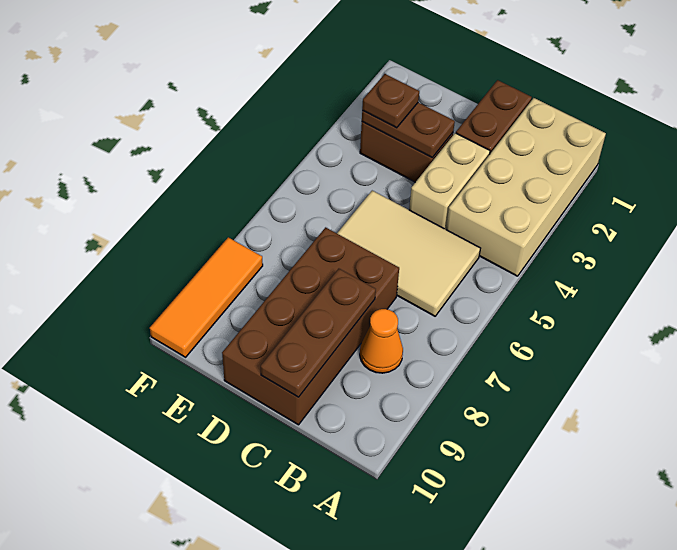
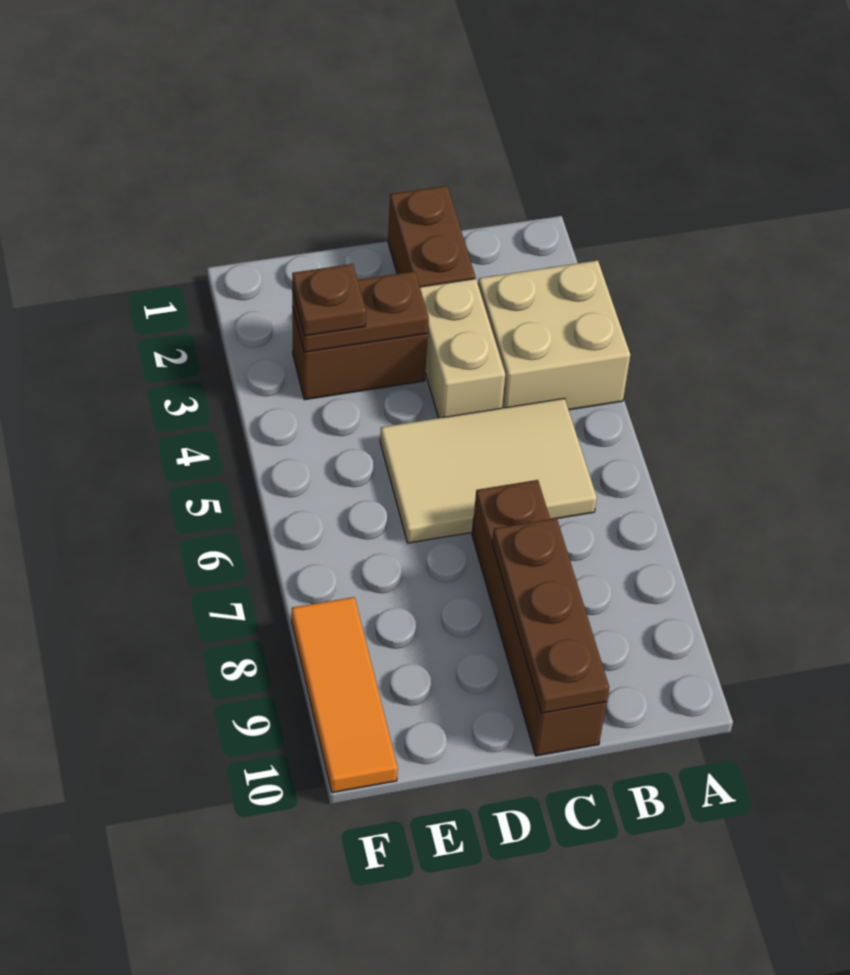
tan 2x4 brick [446,98,606,276] -> tan 2x2 brick [478,260,630,410]
orange 1x1 cone [360,309,403,373] -> none
brown 2x4 brick [222,227,399,425] -> brown 1x4 brick [472,480,607,756]

